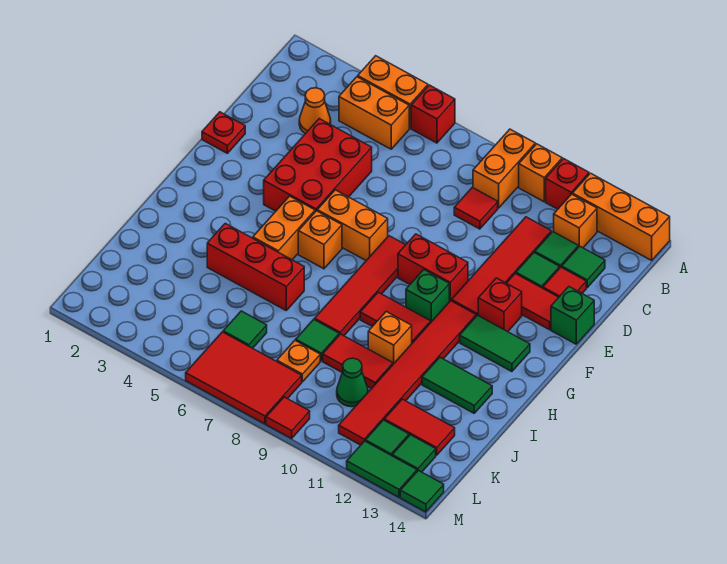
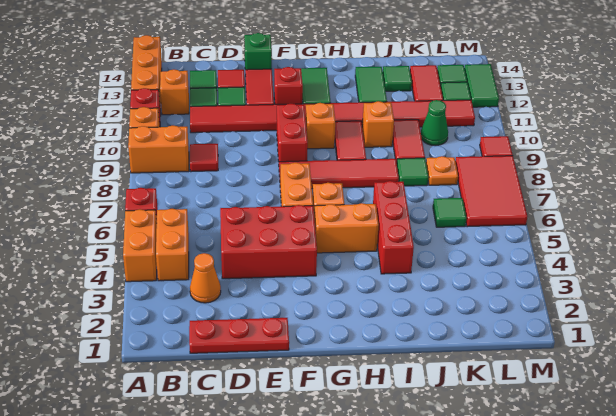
red 1x1 plate [202,112,245,153] -> red 1x3 plate [189,318,289,353]
green 1x1 brick [406,270,449,322] -> orange 1x1 brick [305,103,335,149]
green 1x1 tile [400,470,444,512] -> green 1x1 tile moved to [383,66,412,91]

